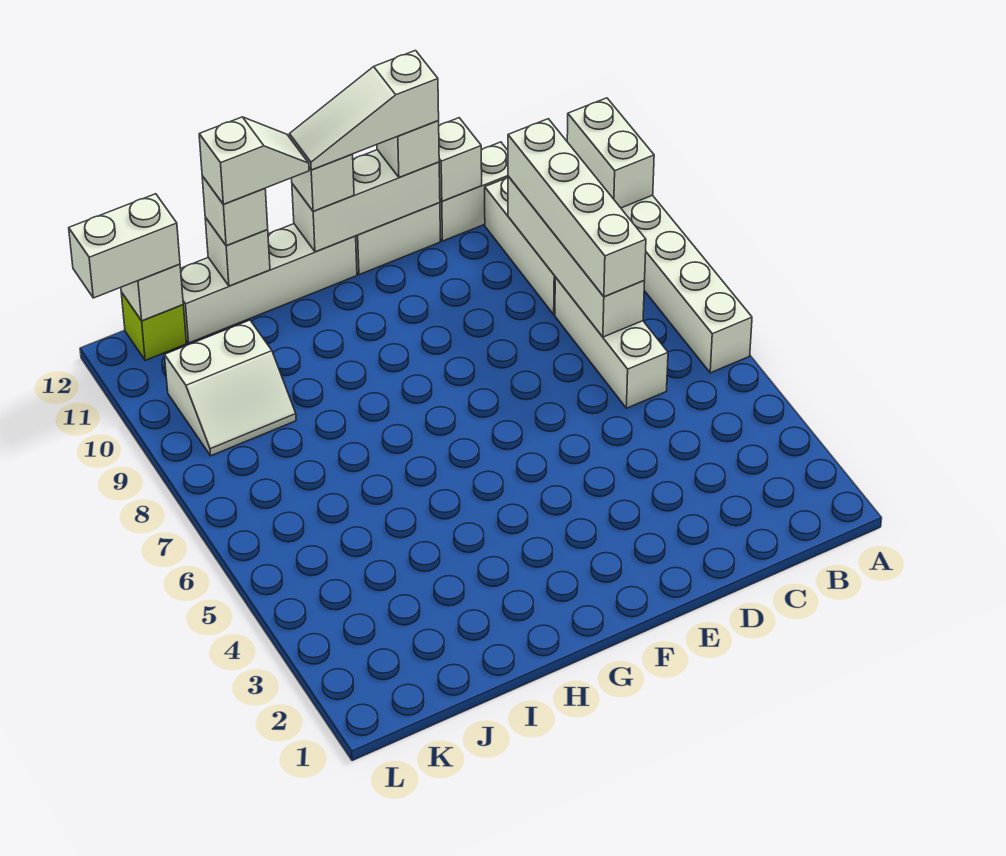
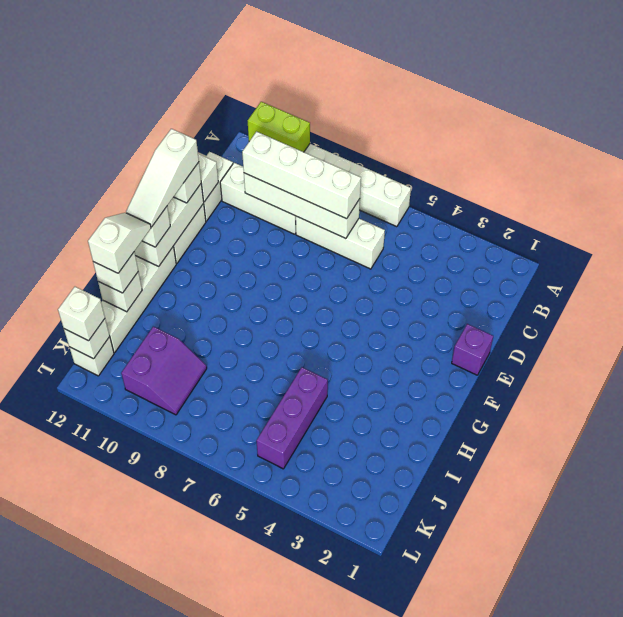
white 1x2 brick [567,98,654,208] -> lime 1x2 brick [248,102,310,152]
none -> purple 1x1 brick [452,324,493,375]
none -> purple 1x3 brick [256,367,328,469]
white 2x2 slope [165,320,296,456] -> purple 2x2 slope [121,327,207,415]
lime 1x1 brick [121,292,186,360] -> white 1x1 brick [69,337,114,376]
white 1x2 brick [69,194,180,298] -> white 1x1 brick [58,287,105,341]

